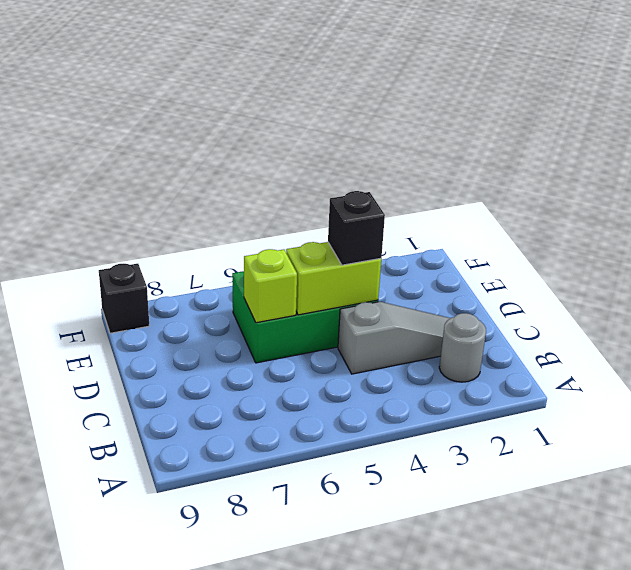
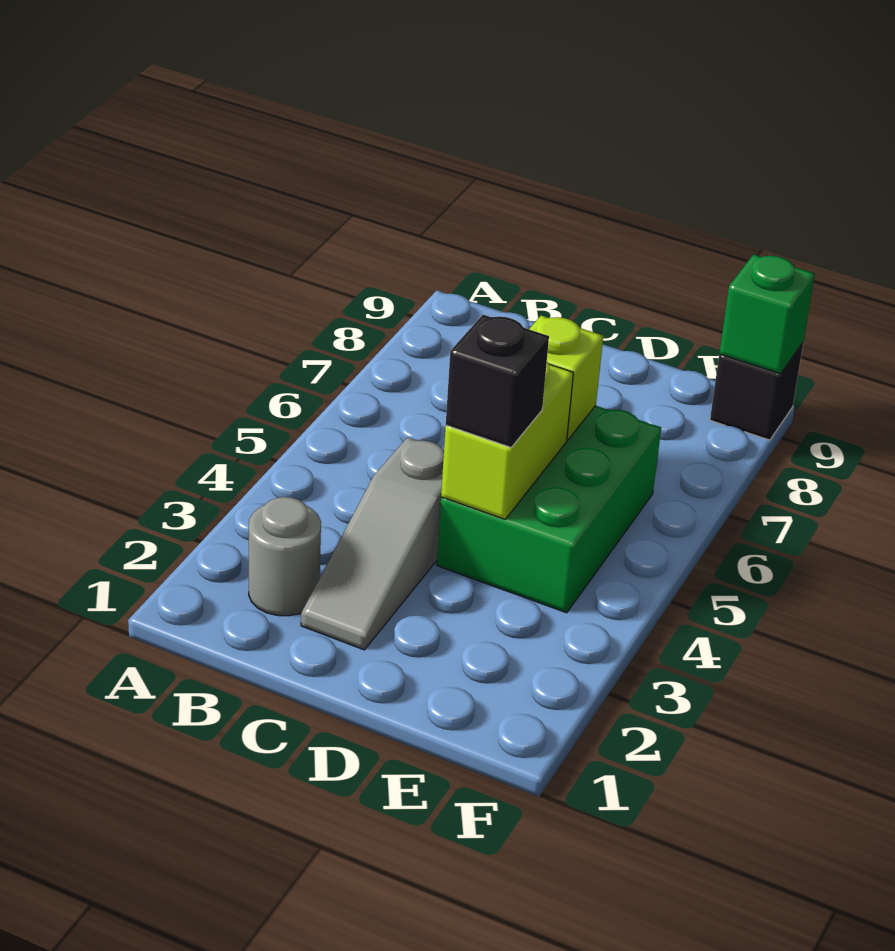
none -> green 1x1 brick [719,255,815,374]

